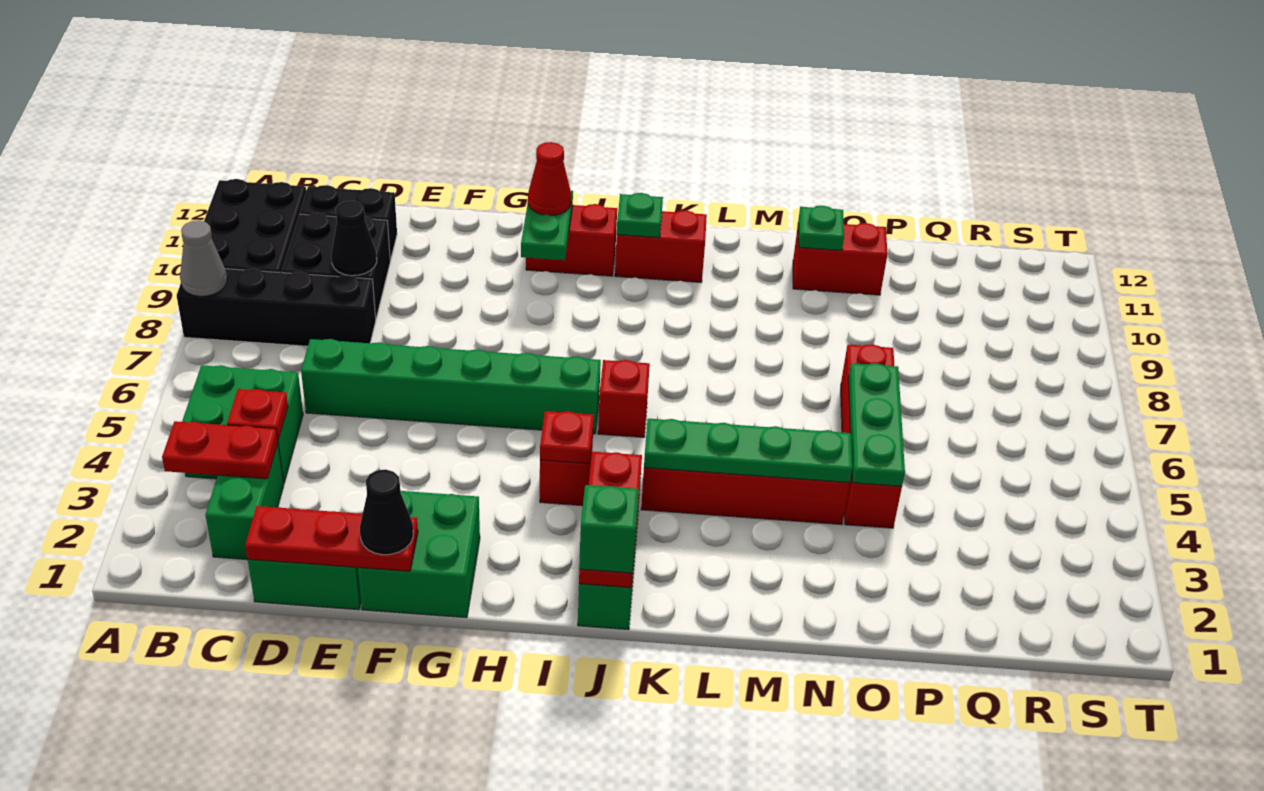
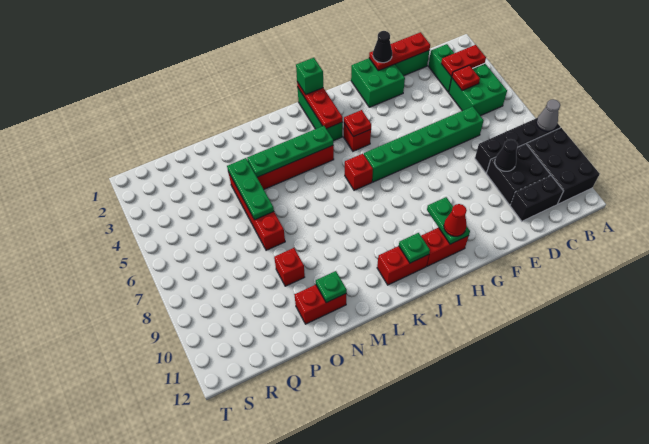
none -> red 1x1 brick [274,248,305,286]

